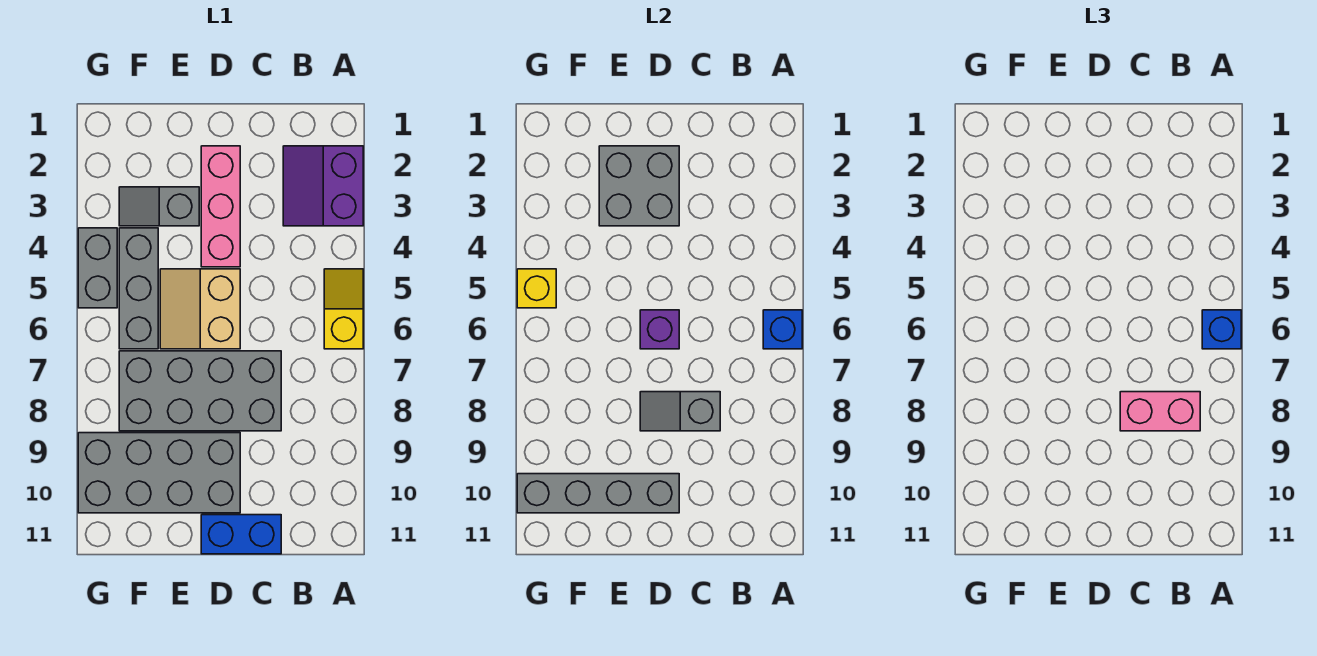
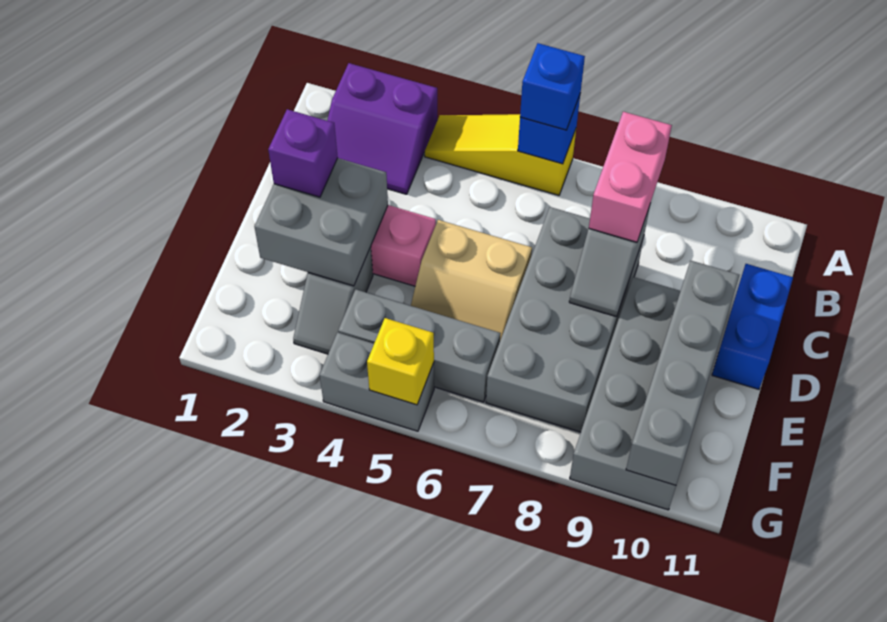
yellow 1x2 slope [324,269,363,349] -> yellow 1x3 slope [425,114,576,195]
purple 1x1 brick [640,310,679,349] -> purple 1x1 brick moved to [268,109,338,197]

